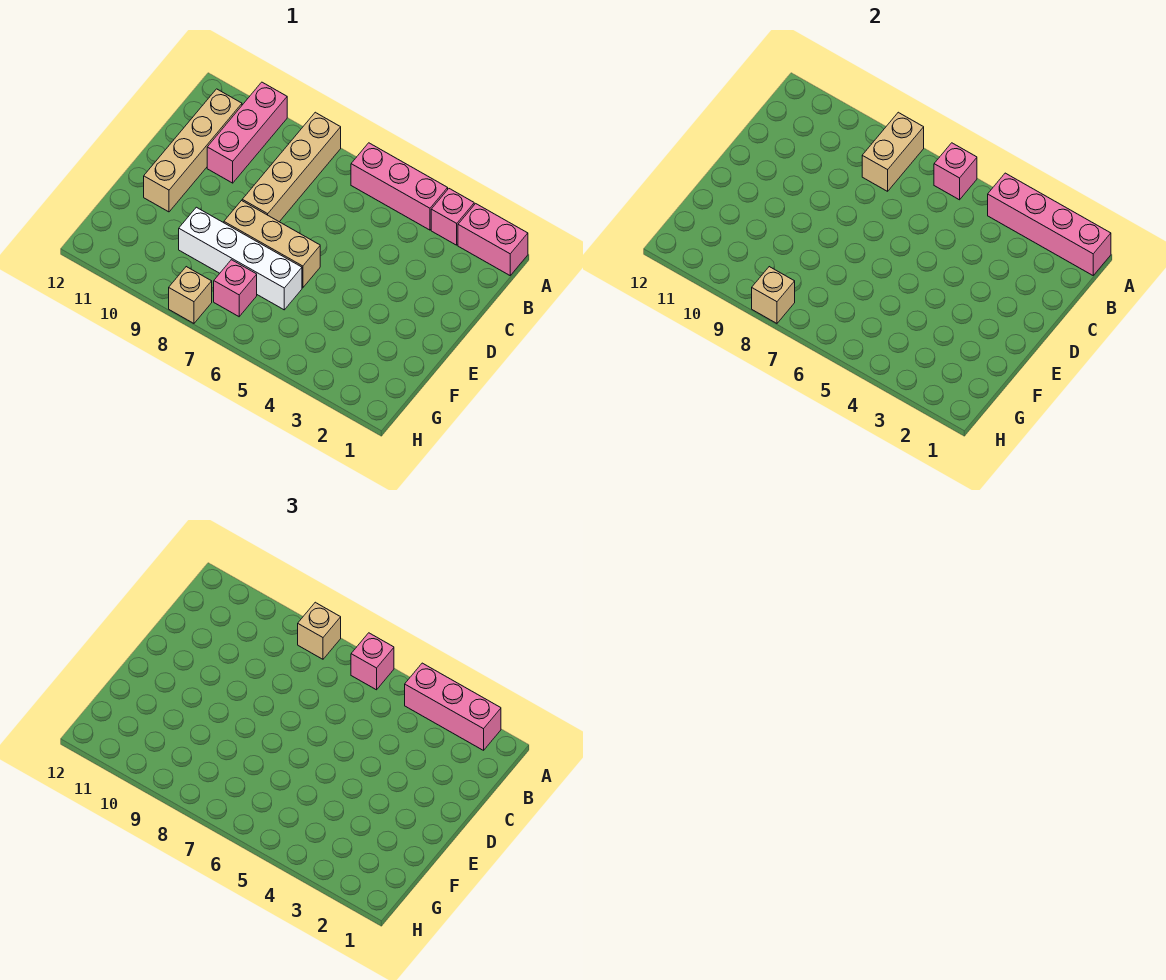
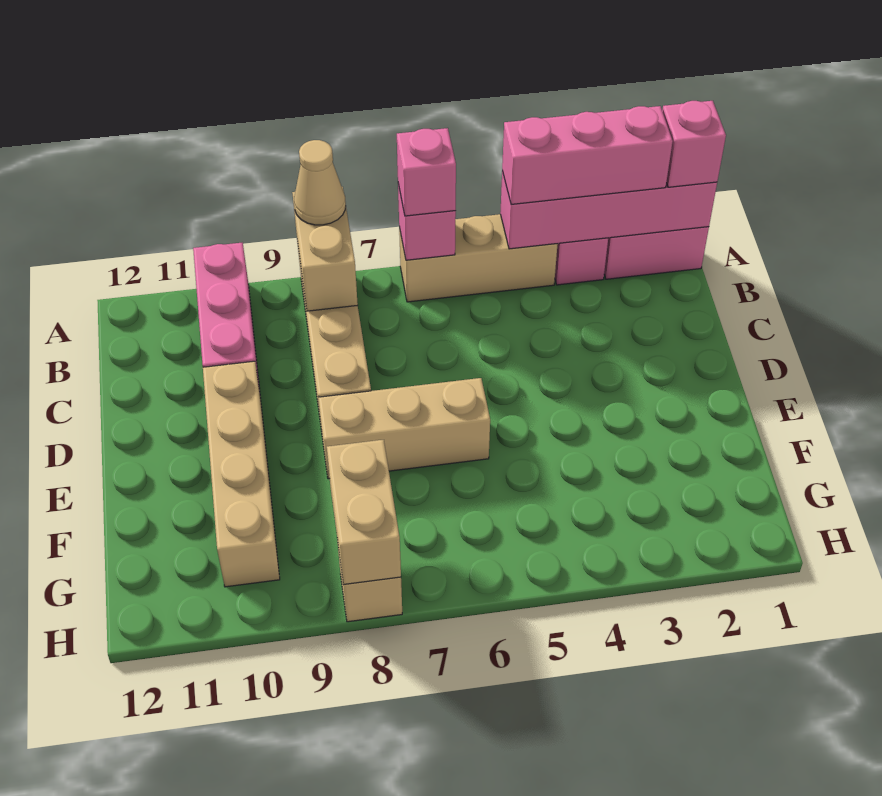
pink 1x3 brick [351,143,448,230] -> tan 1x3 brick [399,214,558,302]
tan 1x1 brick [298,602,341,659] -> tan 1x1 cone [294,140,346,225]
tan 1x4 brick [144,89,242,212] -> tan 1x4 brick moved to [203,361,280,587]
white 1x4 brick [179,207,302,310] -> none
pink 1x1 brick [214,260,257,317] -> pink 1x1 brick moved to [662,101,726,187]
tan 1x1 brick [752,267,795,323] -> tan 1x2 brick [327,440,401,585]

